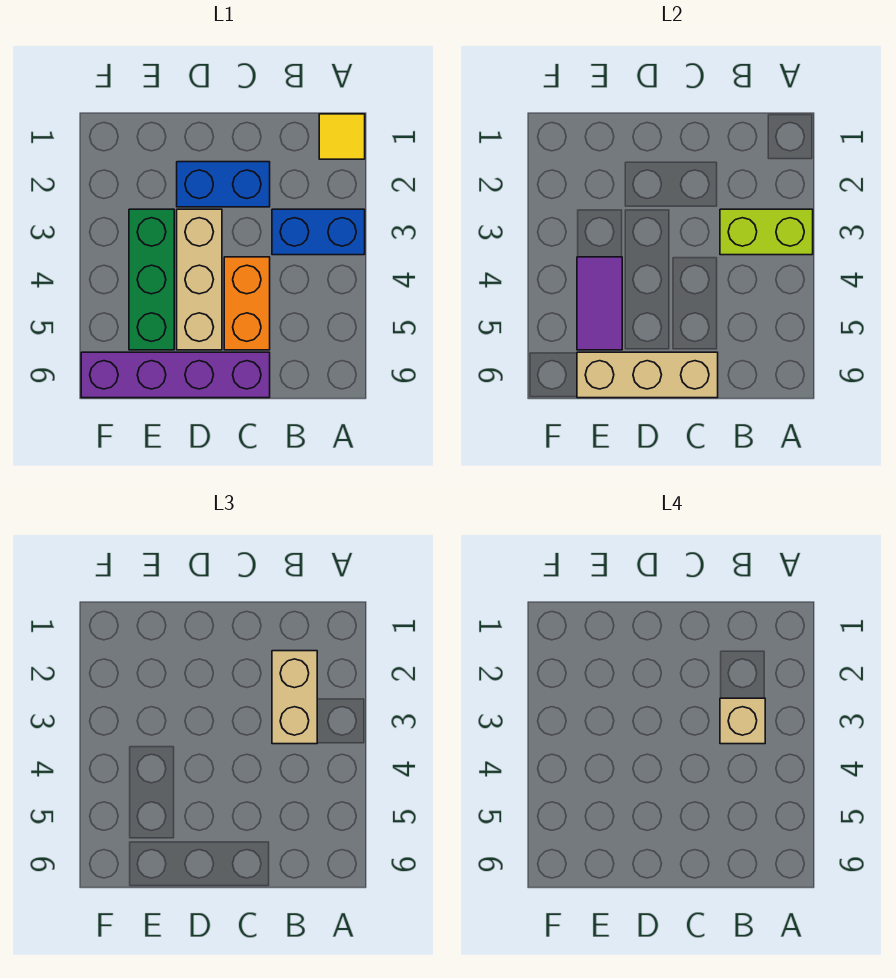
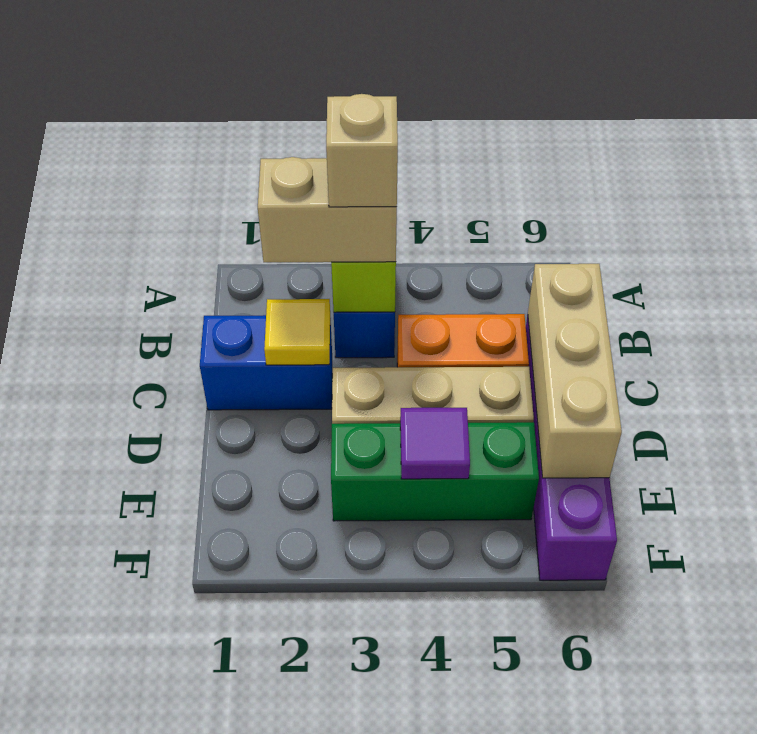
yellow 1x1 tile [319,114,365,159] -> yellow 1x1 tile moved to [264,299,330,365]
blue 1x2 brick [177,162,270,207] -> blue 1x2 brick turned to [200,315,332,410]
purple 1x2 tile [577,257,622,350] -> purple 1x1 tile [400,408,470,479]

